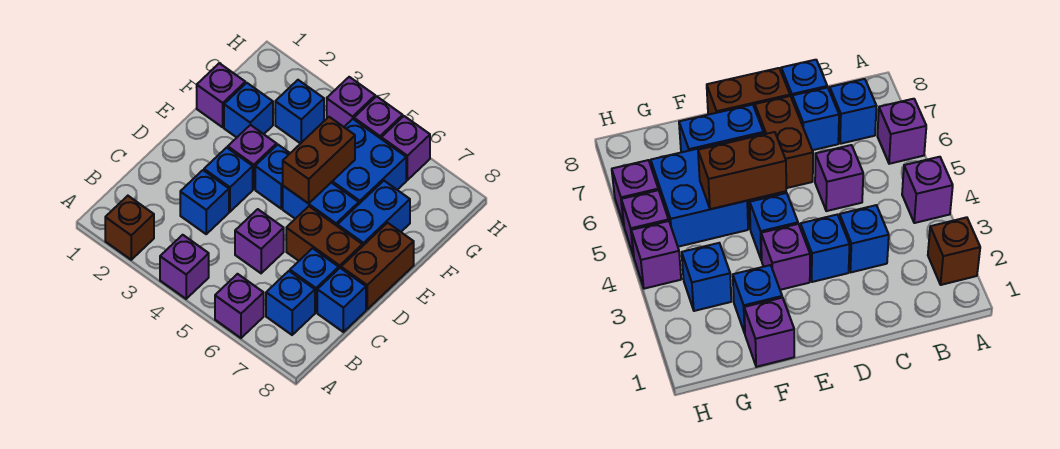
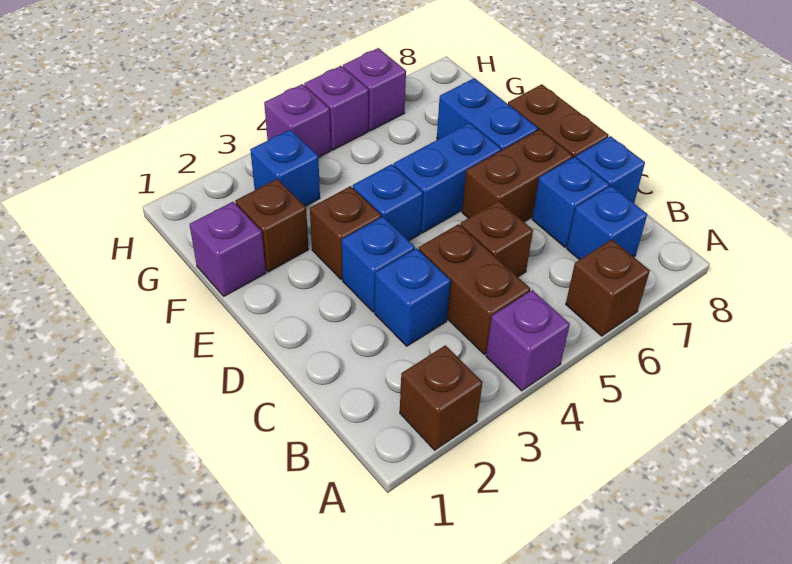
purple 1x1 brick [215,274,264,338] -> brown 1x1 brick [566,240,650,336]
purple 1x1 brick [235,209,284,273] -> brown 1x1 brick [460,201,533,277]
purple 1x1 brick [228,125,277,189] -> brown 1x1 brick [310,186,381,280]
brown 1x2 brick [283,117,355,204] -> brown 1x2 brick moved to [419,224,530,354]
blue 1x1 brick [224,83,273,137] -> brown 1x1 brick [235,179,309,272]
blue 2x2 brick [331,119,406,204] -> none

